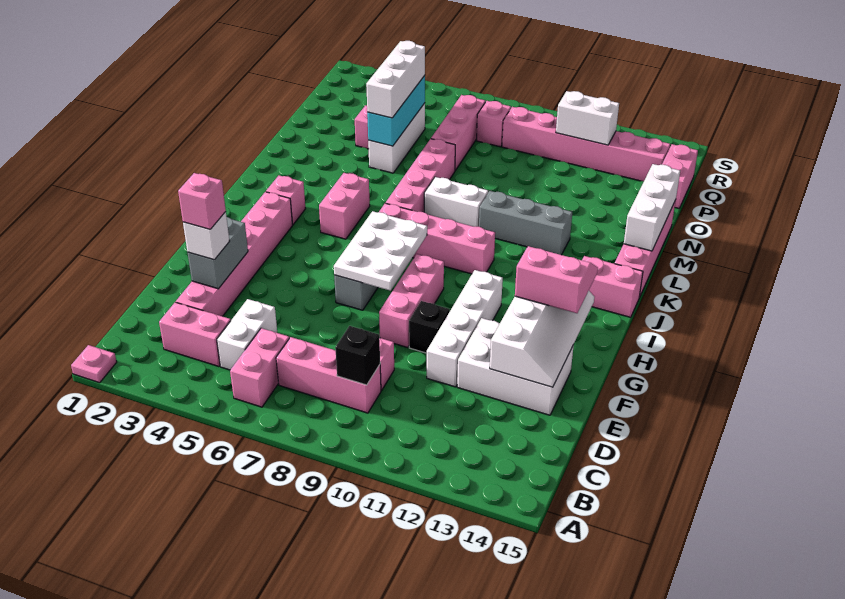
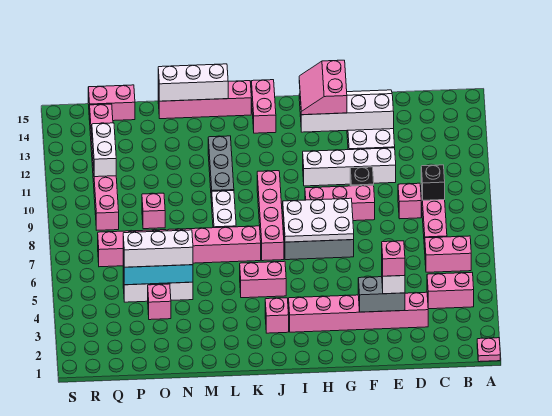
pink 1x2 brick [159,302,231,367] -> pink 1x2 brick turned to [427,273,474,309]
white 1x2 brick [217,299,277,370] -> none
pink 1x1 brick [477,101,511,147] -> pink 1x1 brick moved to [142,193,165,229]

